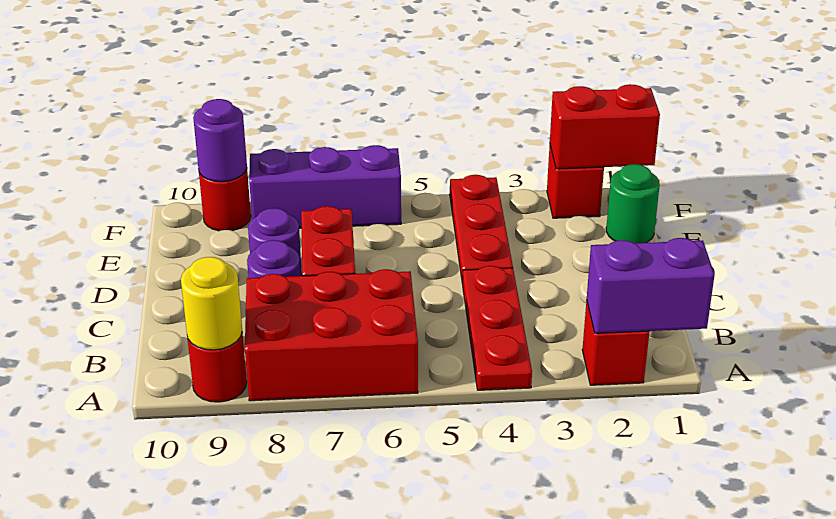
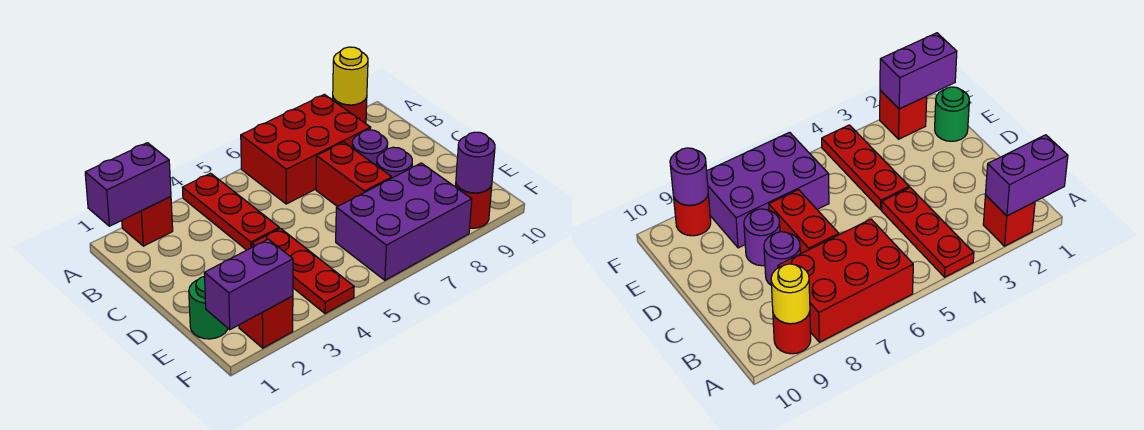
red 1x2 brick [550,84,660,169] -> purple 1x2 brick [204,239,293,330]
purple 1x3 brick [249,145,401,228] -> purple 2x3 brick [336,163,472,280]

